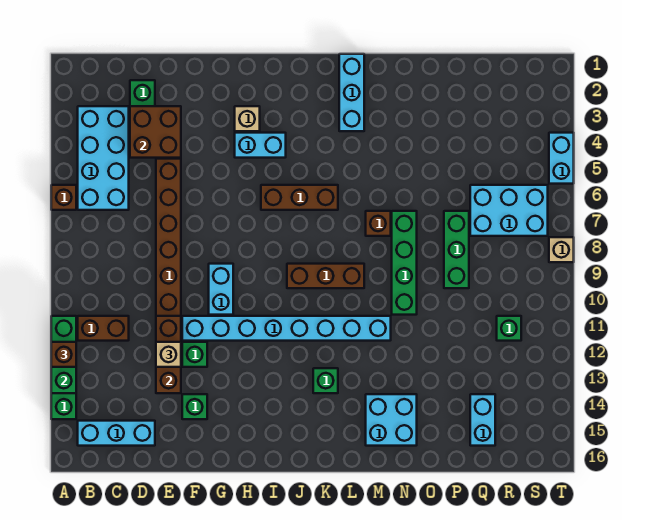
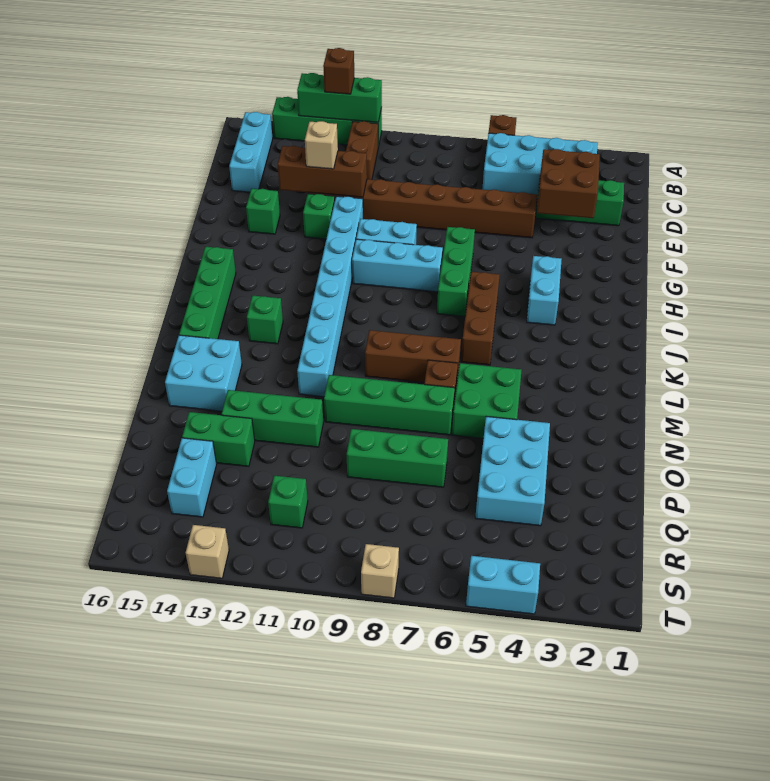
none -> green 1x3 brick [437,227,475,316]
tan 1x1 brick [235,106,260,131] -> tan 1x1 brick moved to [185,525,229,578]
none -> green 1x4 brick [179,247,236,339]
brown 1x3 brick [287,264,364,288] -> brown 1x3 brick turned to [365,330,461,382]
cyan 1x3 brick [339,54,364,131] -> cyan 1x3 brick moved to [352,239,443,292]
none -> green 2x2 brick [452,363,522,438]
none -> green 1x3 brick [222,390,323,447]
none -> green 1x2 brick [182,412,255,466]
cyan 2x3 brick [470,185,548,236] -> cyan 2x3 brick moved to [475,416,550,526]
cyan 1x2 brick [470,394,495,446] -> cyan 1x2 brick turned to [167,438,217,517]

